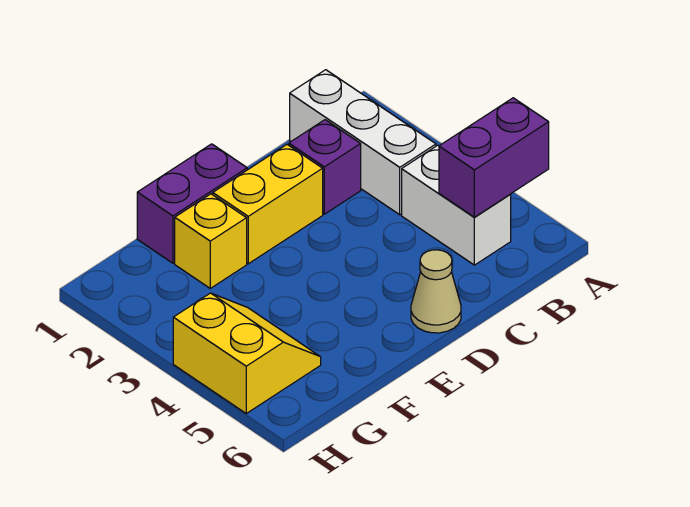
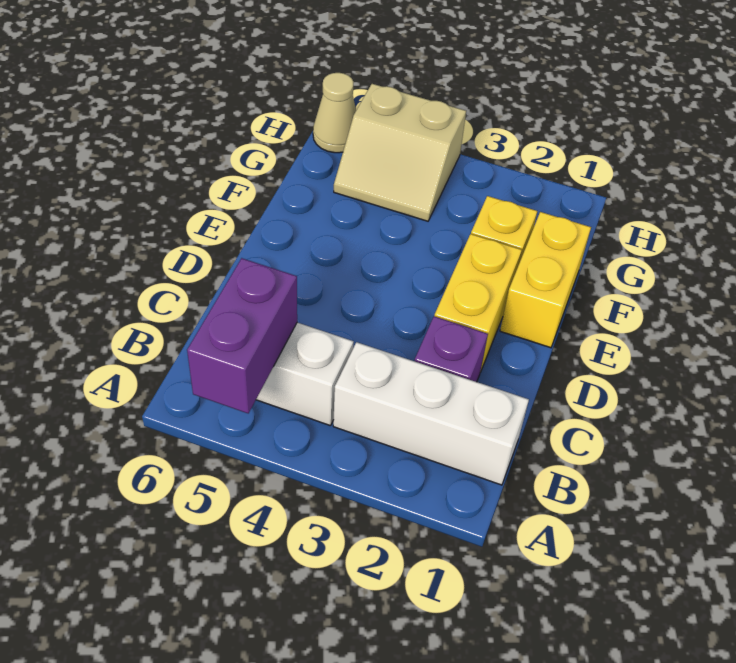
tan 1x1 cone [411,250,461,333] -> tan 1x1 cone moved to [313,73,356,153]
purple 1x2 brick [137,144,247,263] -> yellow 1x2 brick [500,212,591,348]
yellow 2x2 slope [173,293,321,413] -> tan 2x2 slope [334,84,466,221]

